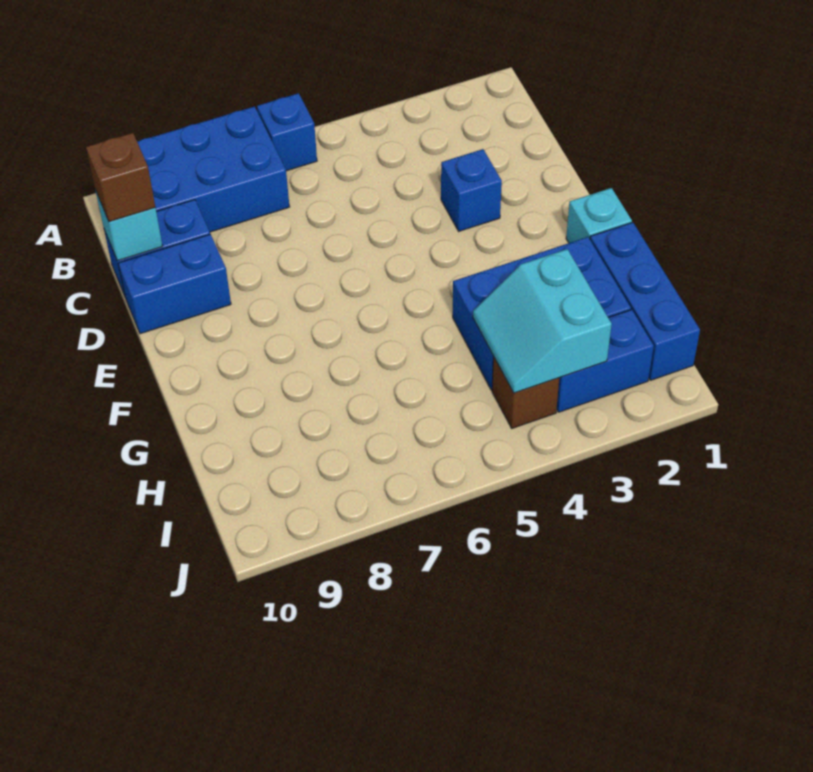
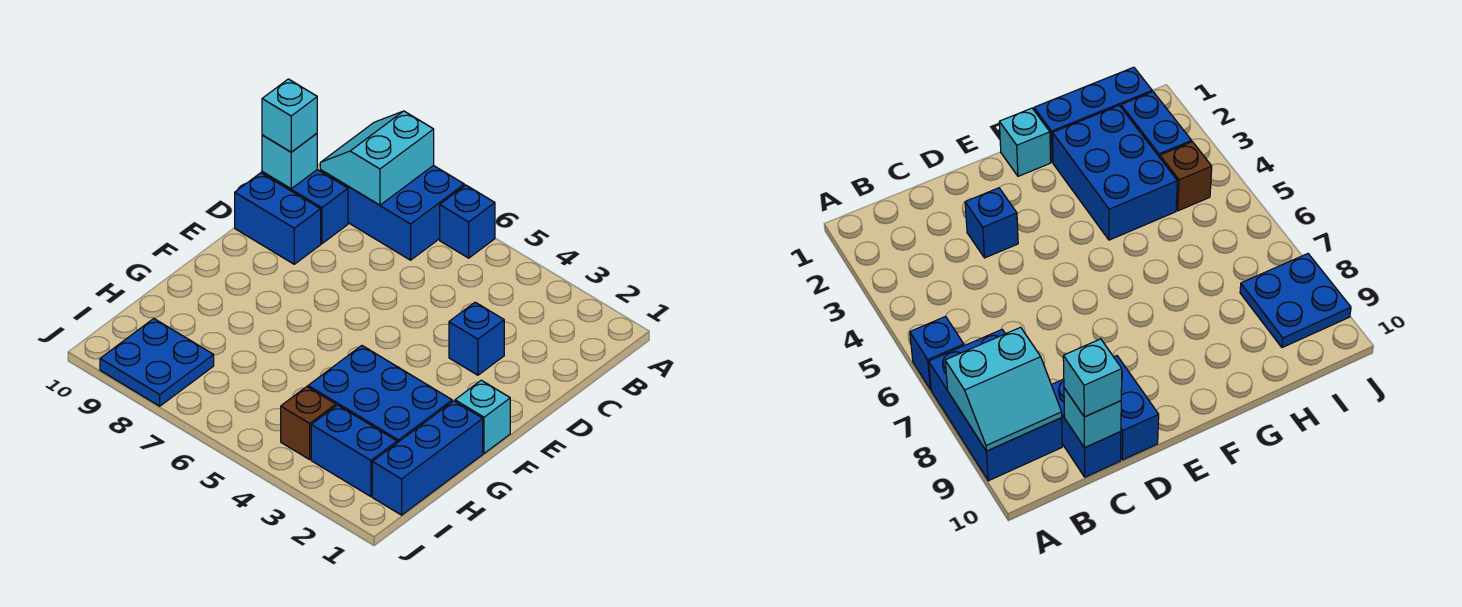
brown 1x1 brick [86,133,155,222] -> cyan 1x1 brick [262,79,317,152]
cyan 2x2 slope [473,249,612,393] -> cyan 2x2 slope moved to [320,111,434,205]
none -> blue 2x2 plate [100,319,214,406]

